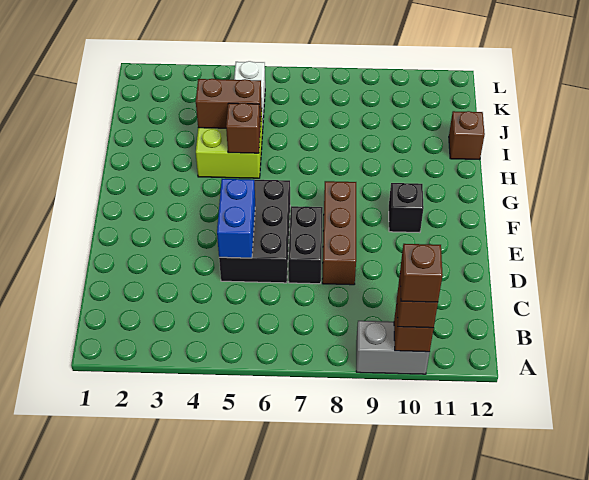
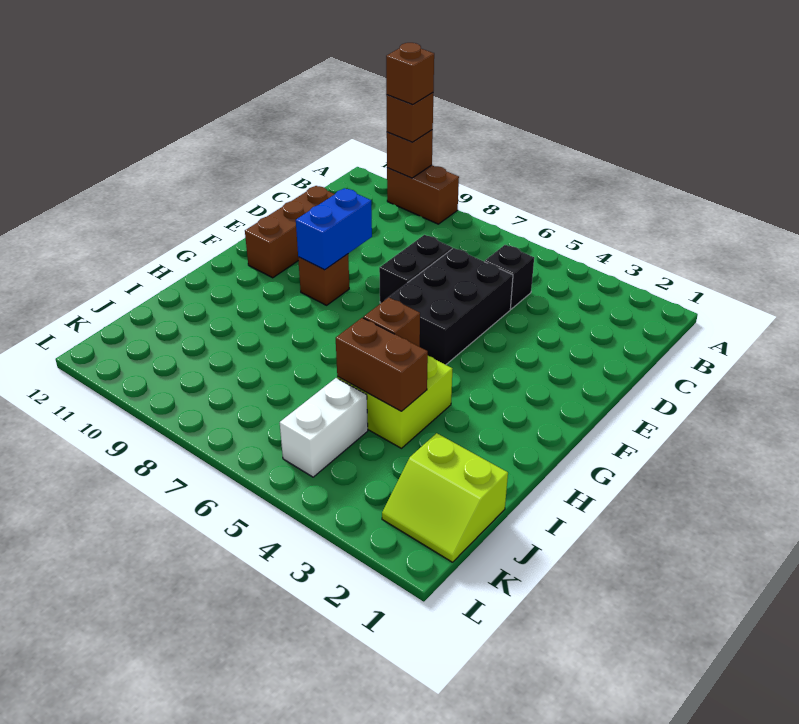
grey 1x2 brick [356,321,430,374] -> brown 1x2 brick [387,165,459,224]
blue 1x2 brick [217,179,255,258] -> blue 1x2 brick moved to [296,188,372,270]
brown 1x3 brick [322,181,356,285] -> brown 1x3 brick moved to [245,186,335,278]
black 1x1 brick [389,183,424,233] -> black 1x1 brick moved to [485,245,534,309]
brown 1x1 brick [449,111,485,160] -> brown 1x1 brick moved to [298,254,349,305]
none -> lime 2x2 slope [382,433,508,562]

